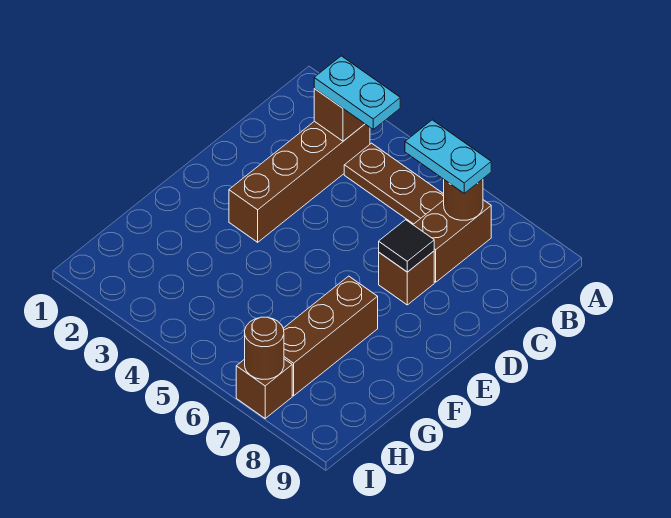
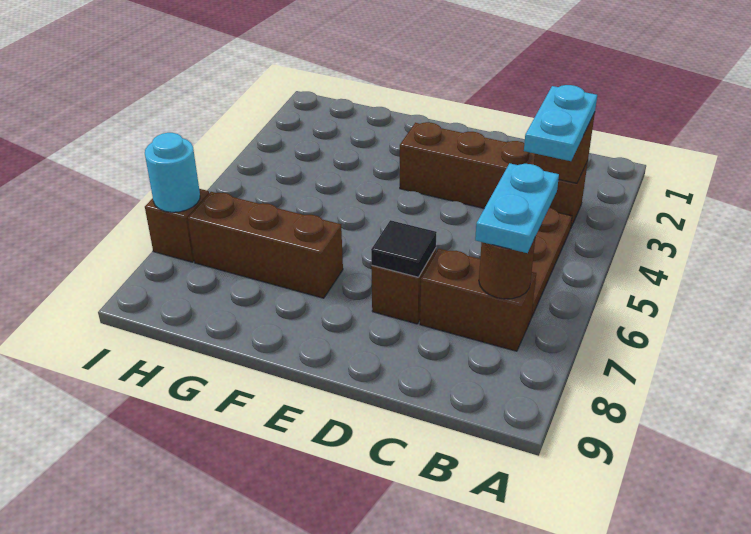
brown 1x1 round brick [245,317,284,379] -> cyan 1x1 round brick [145,133,200,212]

